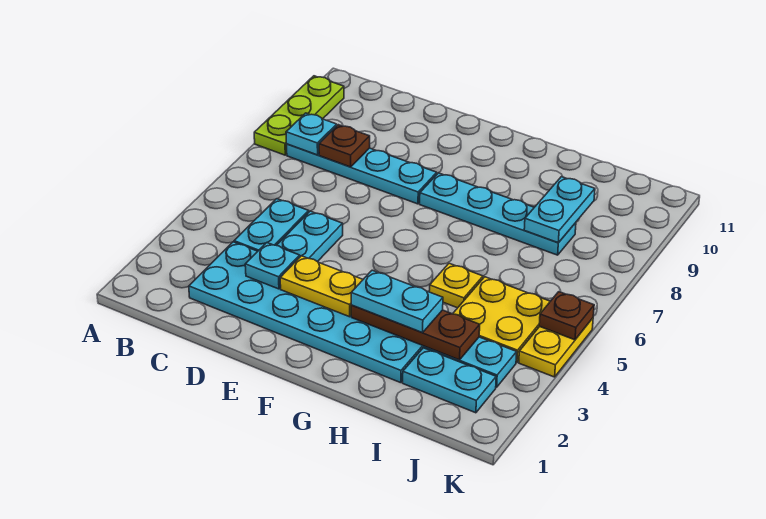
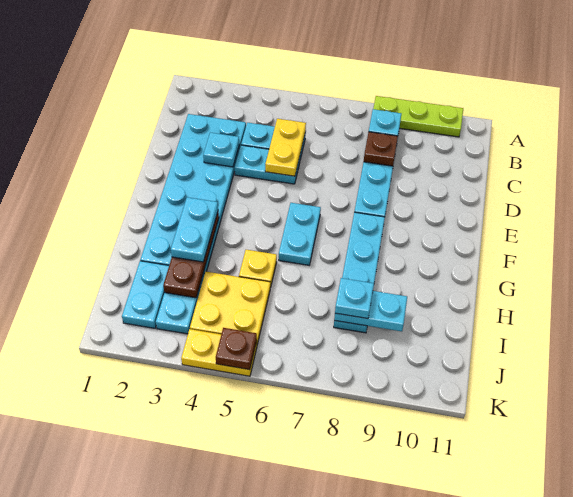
yellow 1x2 plate [280,256,363,317] -> yellow 1x2 plate moved to [265,119,306,176]
none -> cyan 1x2 plate [279,203,321,265]
none -> cyan 1x1 plate [335,278,374,319]

